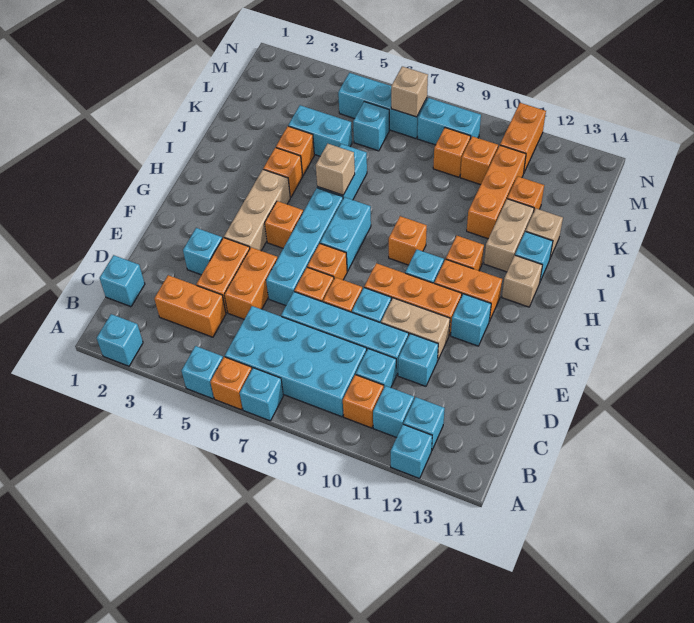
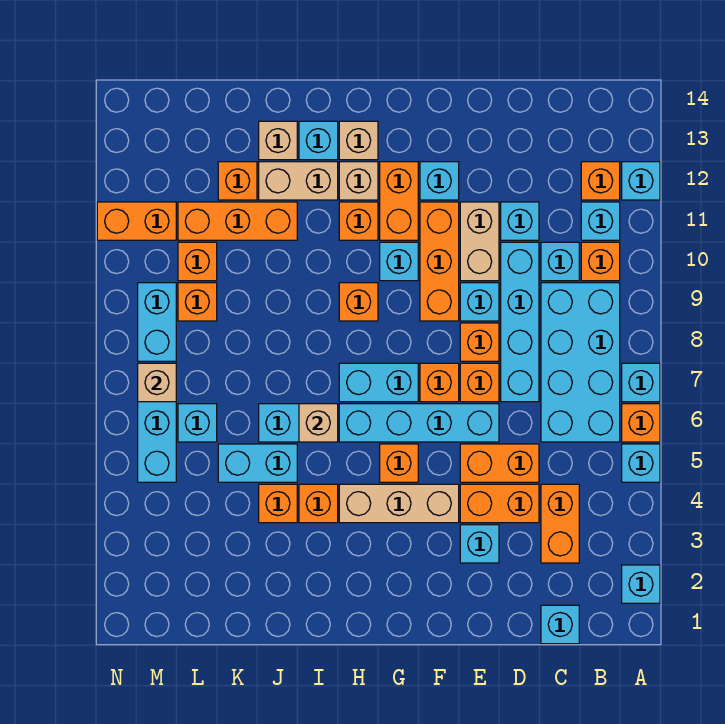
cyan 1x1 brick [403,397,445,451] -> orange 1x1 brick [581,162,620,200]
none -> tan 1x1 brick [339,162,378,200]
cyan 1x2 brick [288,105,352,156] -> cyan 1x2 brick turned to [218,444,297,482]

